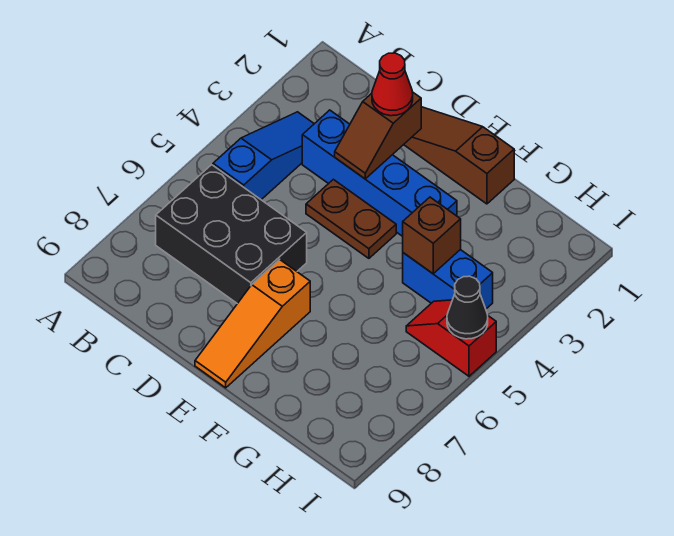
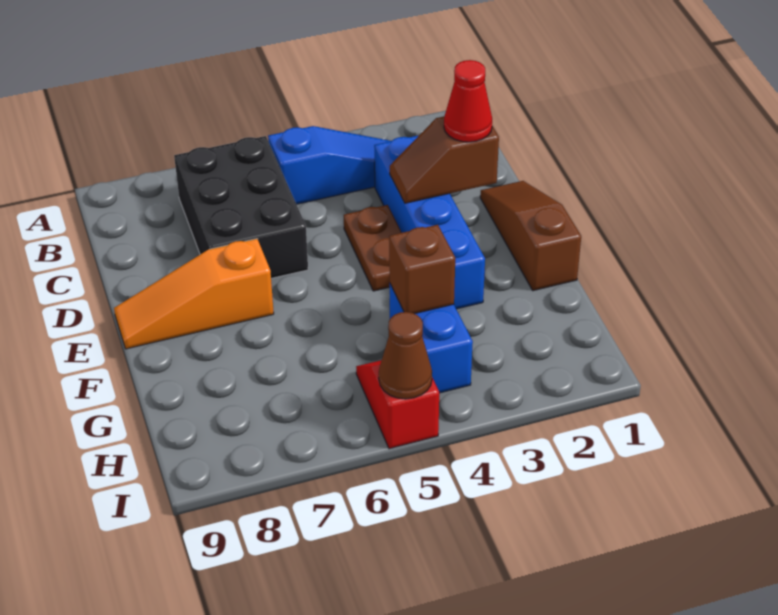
black 1x1 cone [447,276,488,339] -> brown 1x1 cone [379,312,432,399]

